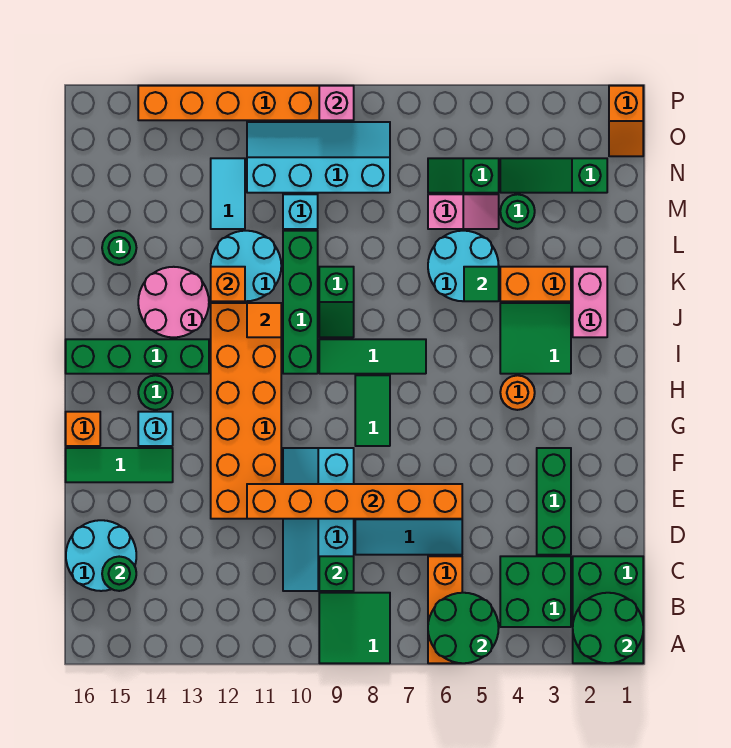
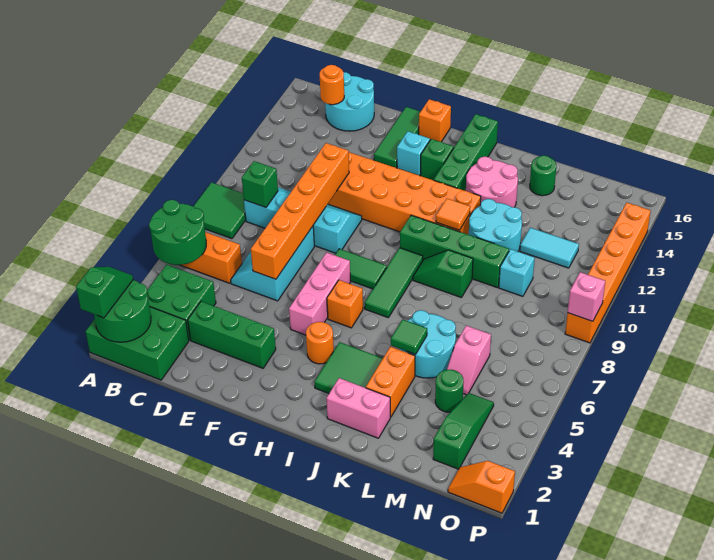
green 1x1 round brick [102,557,136,591] -> orange 1x1 round brick [320,65,344,105]
none -> pink 1x3 brick [289,252,351,335]
green 1x1 round brick [138,375,173,410] -> green 1x1 brick [420,139,454,180]
orange 1x1 brick [211,267,245,301] -> orange 1x1 brick moved to [327,280,363,328]
green 1x2 slope [428,158,499,193] -> green 1x2 slope moved to [76,267,133,318]
cyan 2x4 slope [247,122,390,193] -> none

